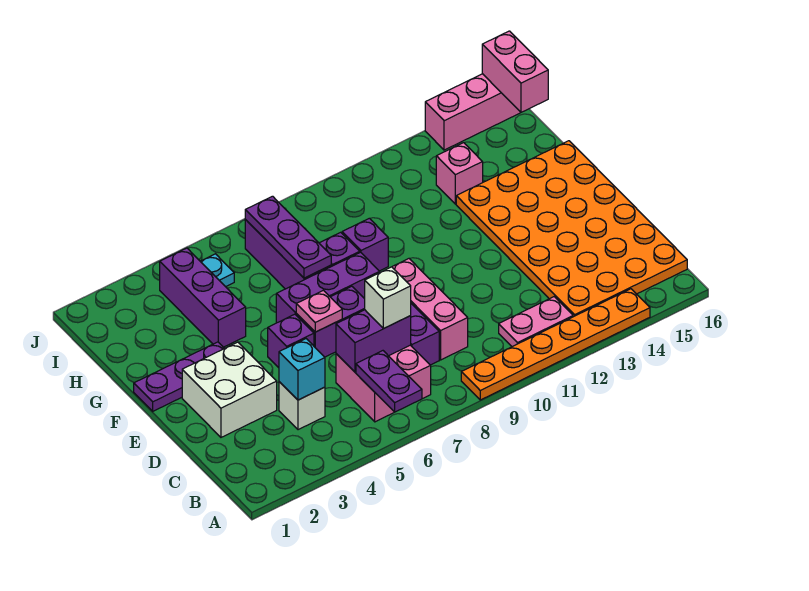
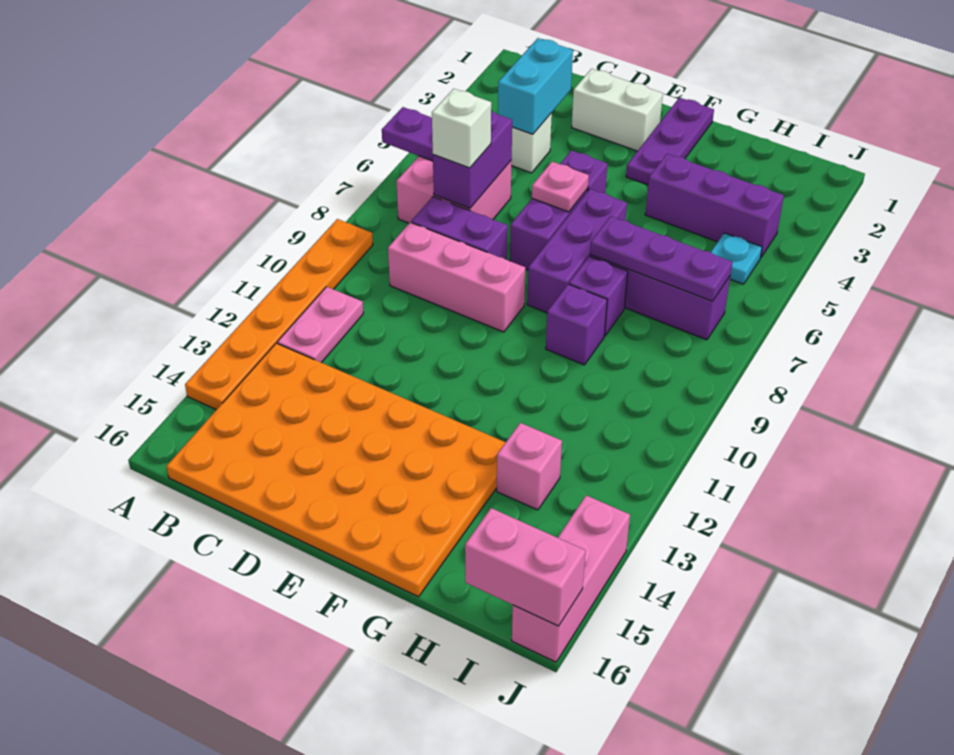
cyan 1x1 brick [279,339,325,400] -> cyan 1x2 brick [498,38,573,134]
white 2x2 brick [182,342,277,437] -> white 1x2 brick [572,69,663,151]

